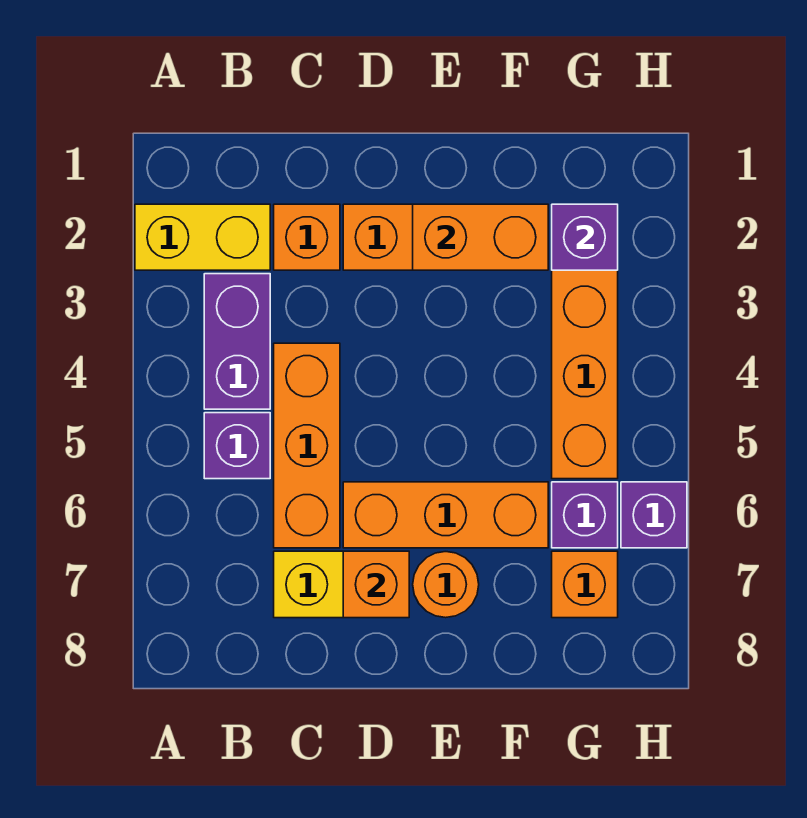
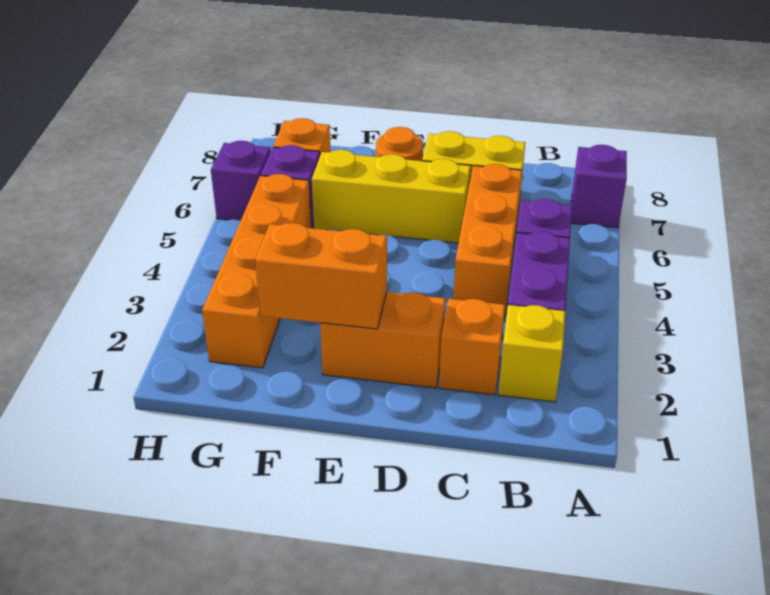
yellow 1x2 brick [135,204,270,270] -> yellow 1x1 brick [498,305,565,402]
orange 1x3 brick [343,482,548,548] -> yellow 1x3 brick [312,150,470,243]
orange 1x1 brick [343,551,409,618] -> none
purple 1x1 brick [552,204,618,270] -> purple 1x1 brick moved to [571,145,627,228]

